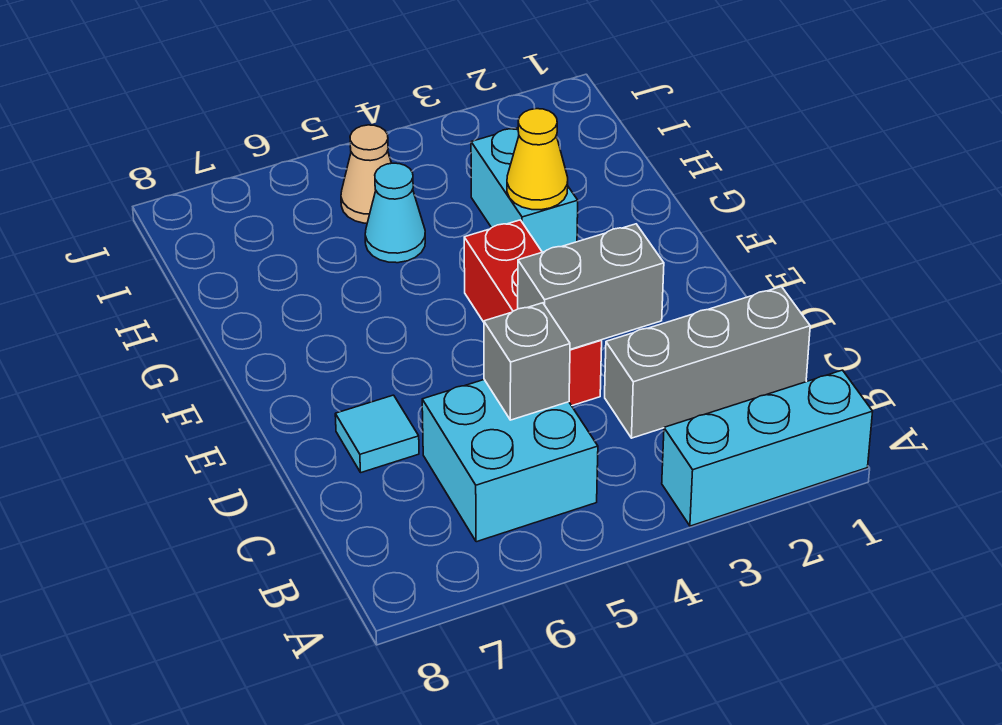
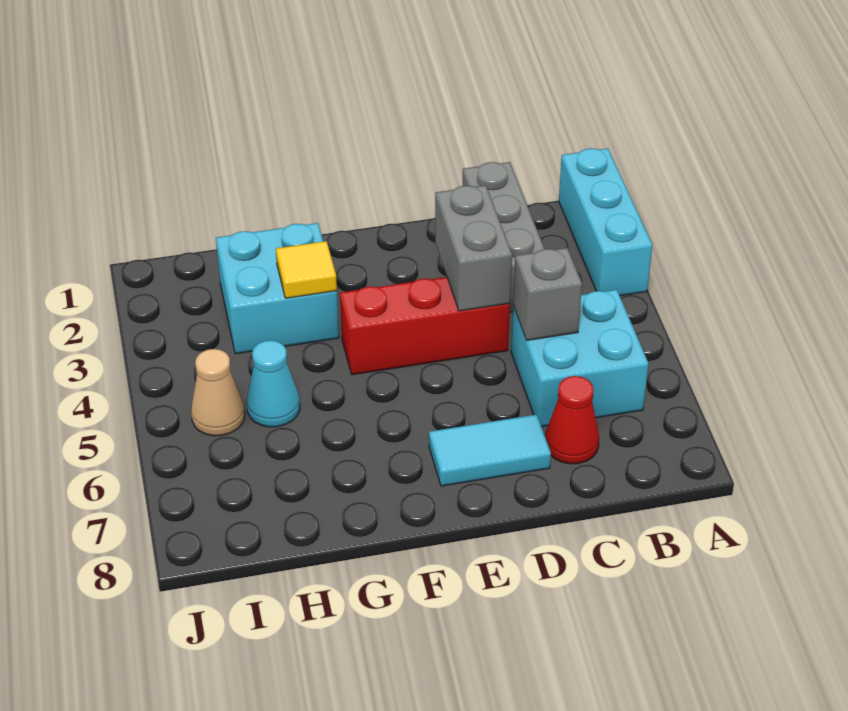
none -> red 1x1 cone [545,376,599,464]
cyan 1x1 tile [335,395,419,472] -> cyan 1x2 tile [429,414,551,486]
cyan 1x2 brick [471,128,578,252] -> cyan 2x2 brick [216,223,339,354]
yellow 1x1 cone [507,109,568,210] -> yellow 1x1 tile [276,241,337,298]

